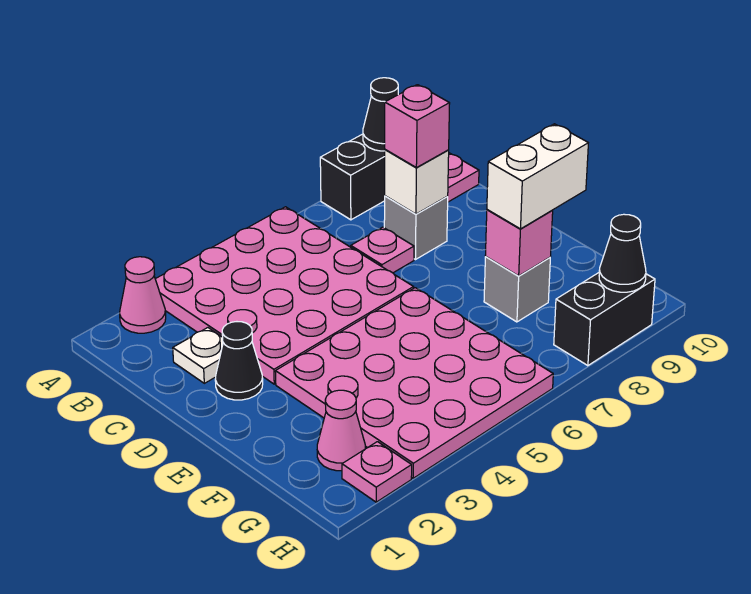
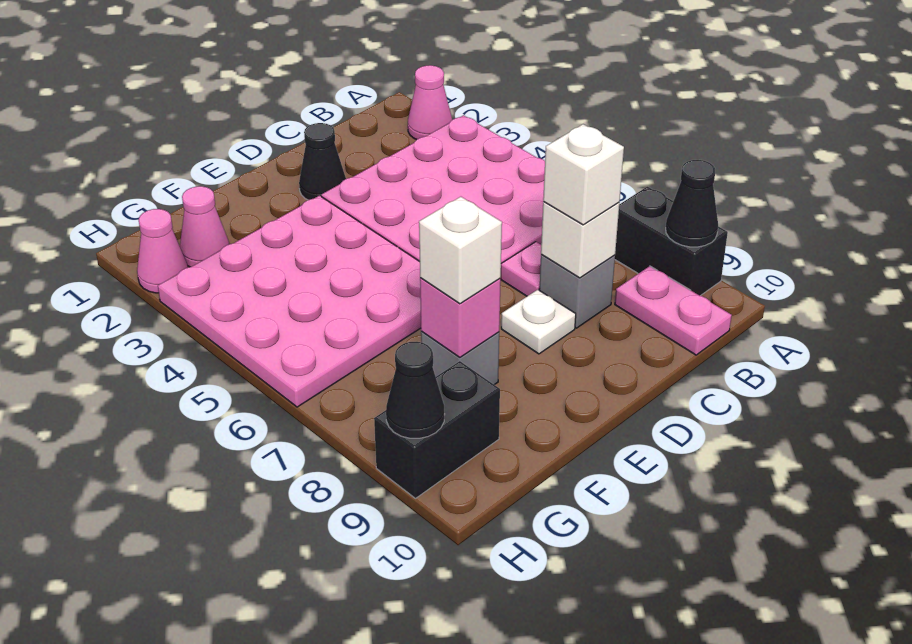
white 1x1 plate [173,328,223,383] -> white 1x1 plate moved to [501,290,576,354]
pink 1x1 brick [385,85,450,168] -> white 1x1 brick [543,124,624,225]
white 1x2 brick [487,124,588,229] -> white 1x1 brick [419,197,502,304]
pink 1x1 plate [342,442,412,502] -> pink 1x1 cone [137,209,188,293]
black 1x2 brick [554,273,655,366] -> black 1x2 brick turned to [374,361,500,498]

